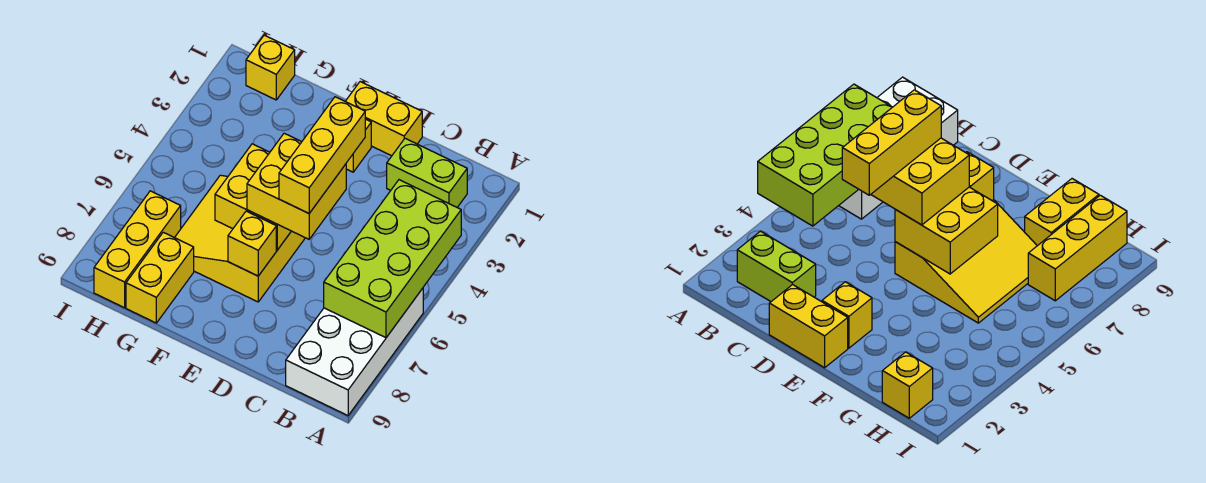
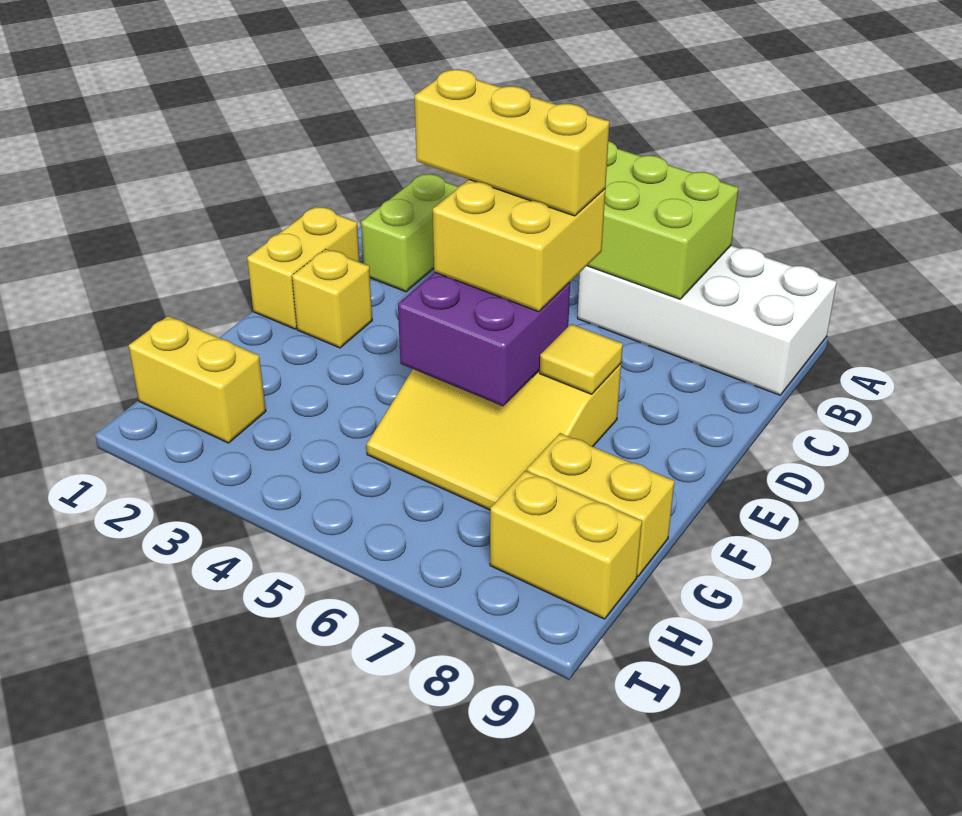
yellow 2x2 brick [215,144,291,250] -> purple 2x2 brick [398,272,570,406]
yellow 1x1 brick [228,211,276,276] -> yellow 1x1 tile [540,324,623,394]
yellow 1x1 brick [246,35,295,100] -> yellow 1x2 brick [129,316,266,443]
yellow 1x3 brick [94,191,181,308] -> yellow 1x2 brick [490,471,642,619]

